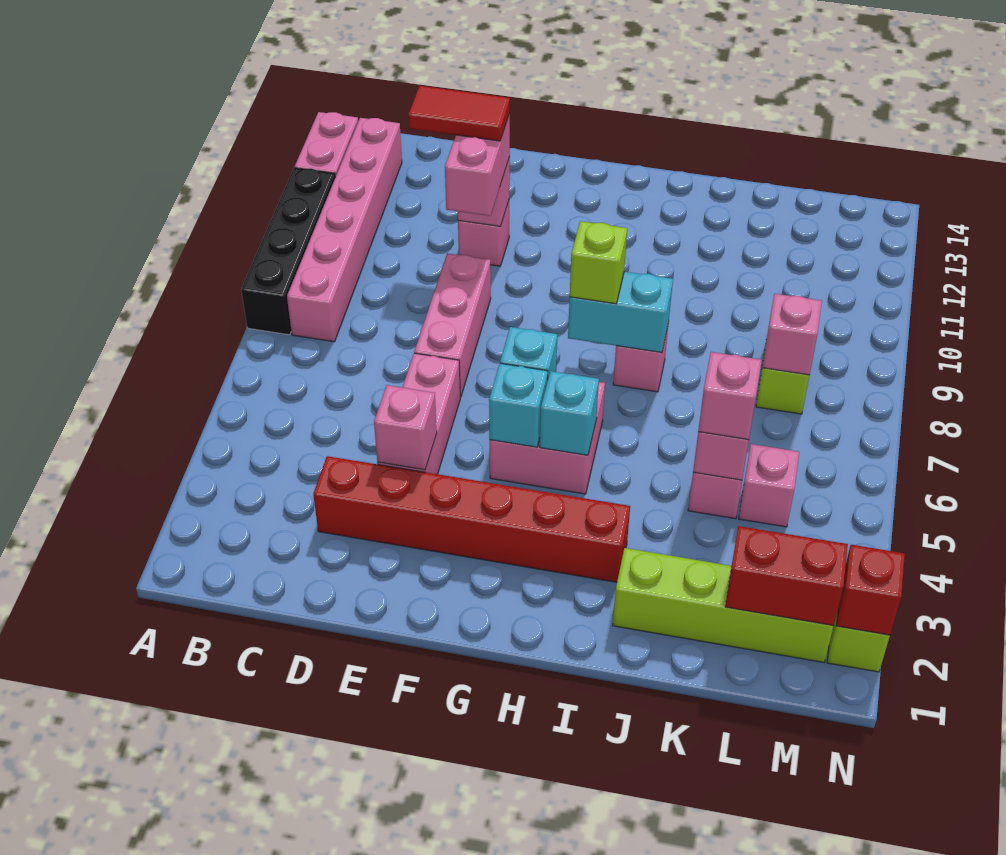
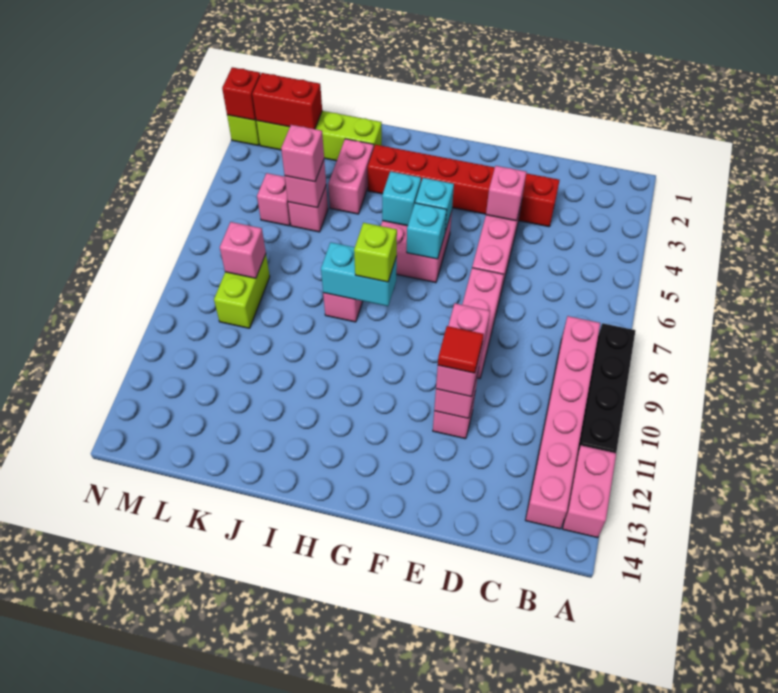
red 1x2 tile [408,86,510,141] -> red 1x1 tile [438,326,483,373]
none -> pink 1x2 brick [328,139,374,214]

